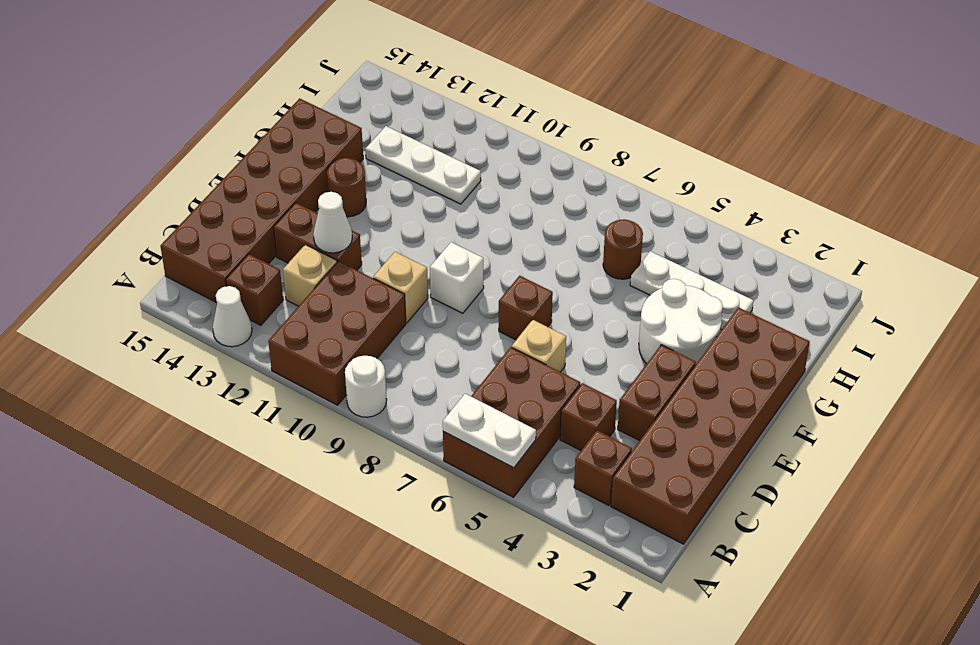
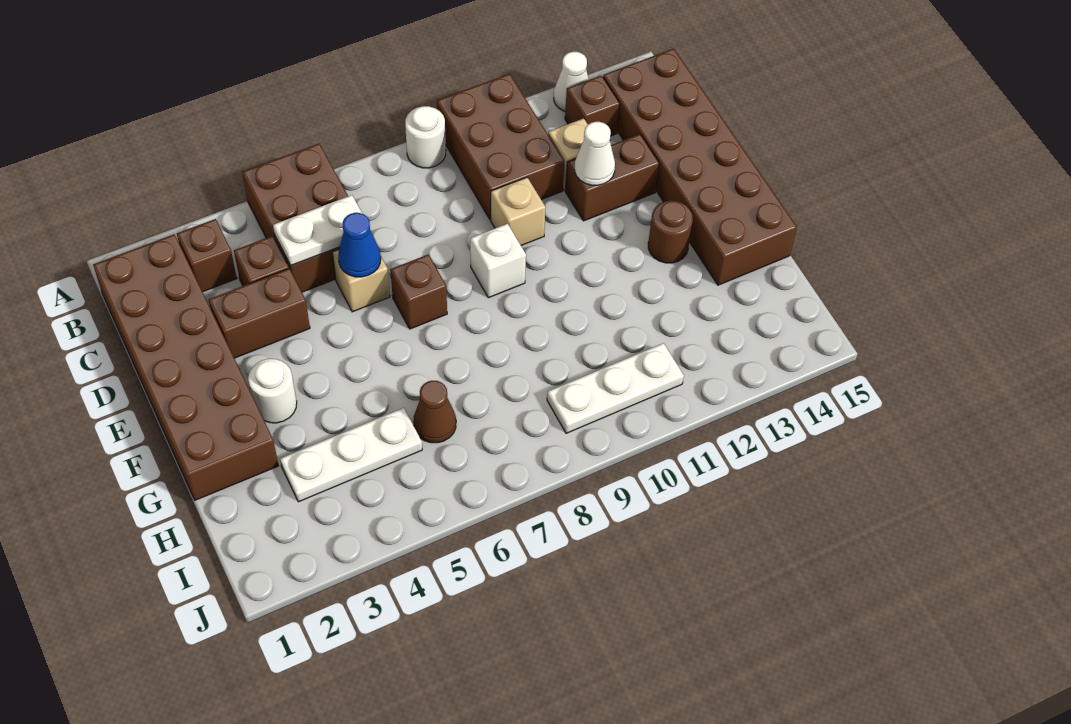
white 1x2 plate [443,394,536,468] -> white 1x2 plate moved to [273,195,362,265]
brown 1x2 brick [618,345,696,441] -> brown 1x2 brick turned to [209,269,310,358]
none -> blue 1x1 cone [338,213,381,277]
white 2x2 round brick [639,279,723,364] -> white 1x1 round brick [248,359,297,423]
brown 1x1 round brick [603,219,643,279] -> brown 1x1 cone [413,381,456,443]
white 1x3 plate [365,126,481,204] -> white 1x3 plate moved to [547,343,684,433]

